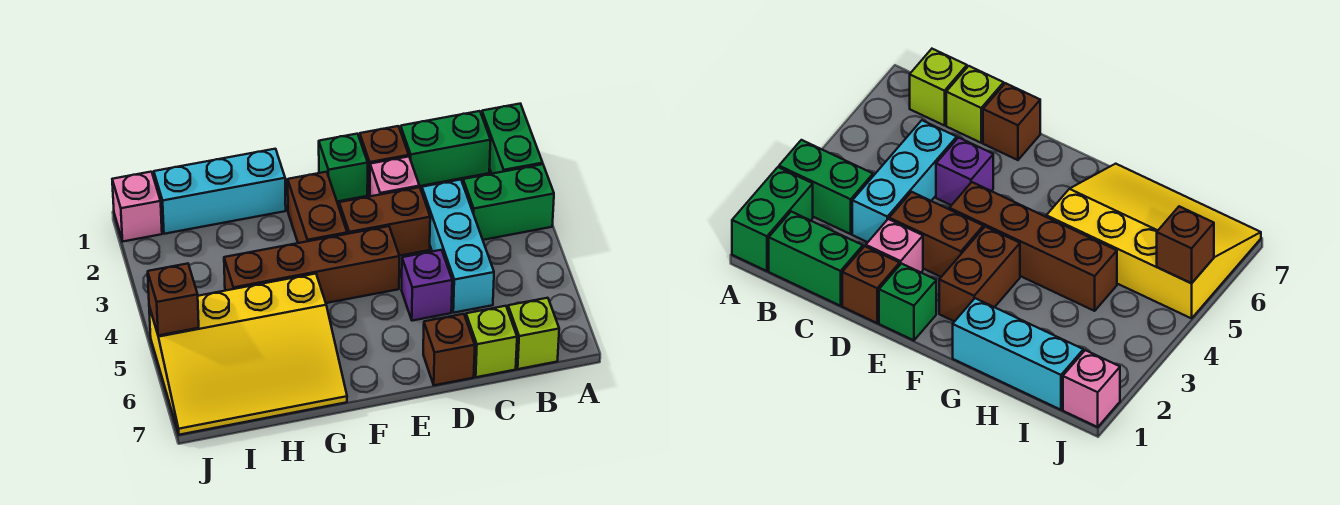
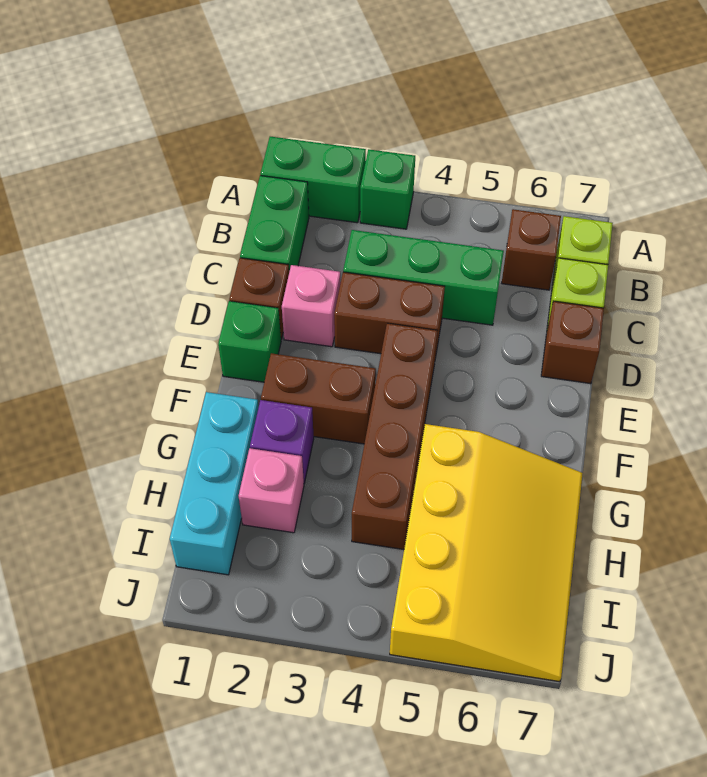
green 1x2 brick [463,164,554,240] -> green 1x1 brick [360,149,415,229]
cyan 1x3 brick [422,180,494,313] -> green 1x3 brick [343,230,504,325]
brown 1x2 brick [339,187,430,256] -> brown 1x2 brick turned to [334,272,445,358]
purple 1x1 brick [402,250,452,321] -> purple 1x1 brick moved to [250,400,314,483]
pink 1x1 brick [112,172,162,241] -> pink 1x1 brick moved to [239,448,304,533]
brown 1x1 brick [148,264,199,336] -> brown 1x1 brick moved to [502,209,561,290]

